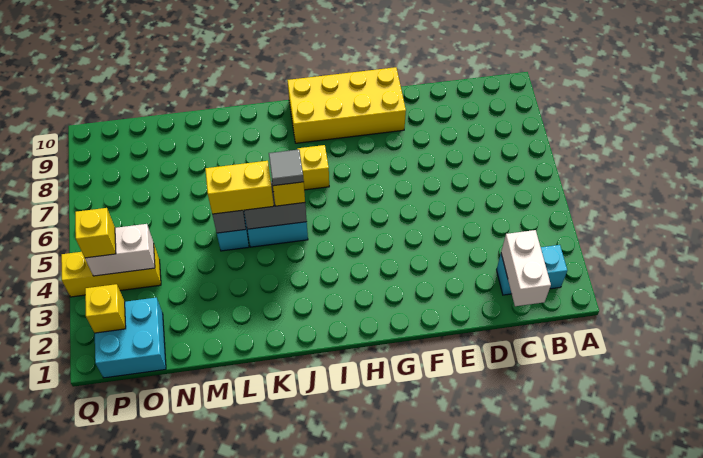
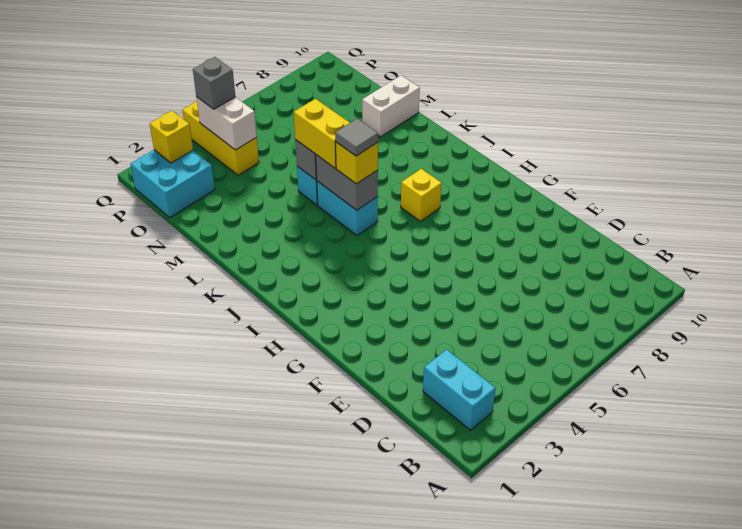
white 1x2 brick [501,230,551,306] -> white 1x2 brick moved to [362,75,420,137]
yellow 2x4 brick [287,67,406,143] -> none
yellow 1x1 brick [75,208,116,258] -> grey 1x1 brick [193,57,235,109]

